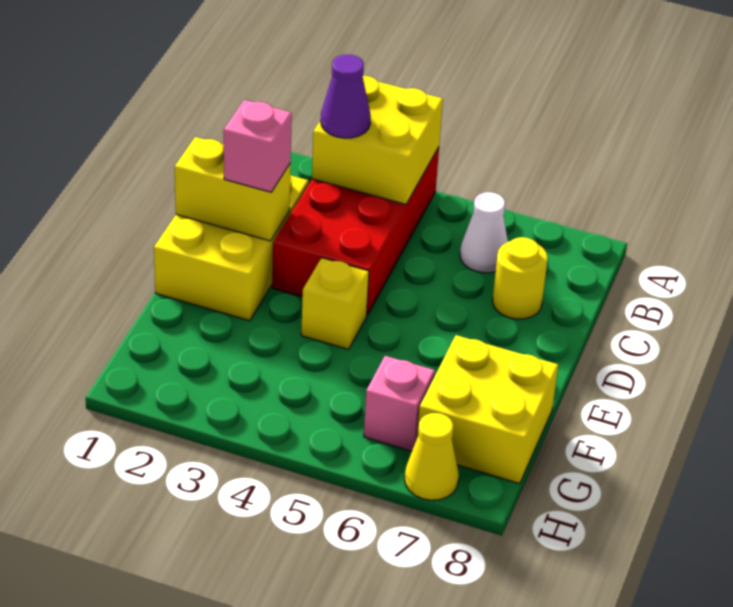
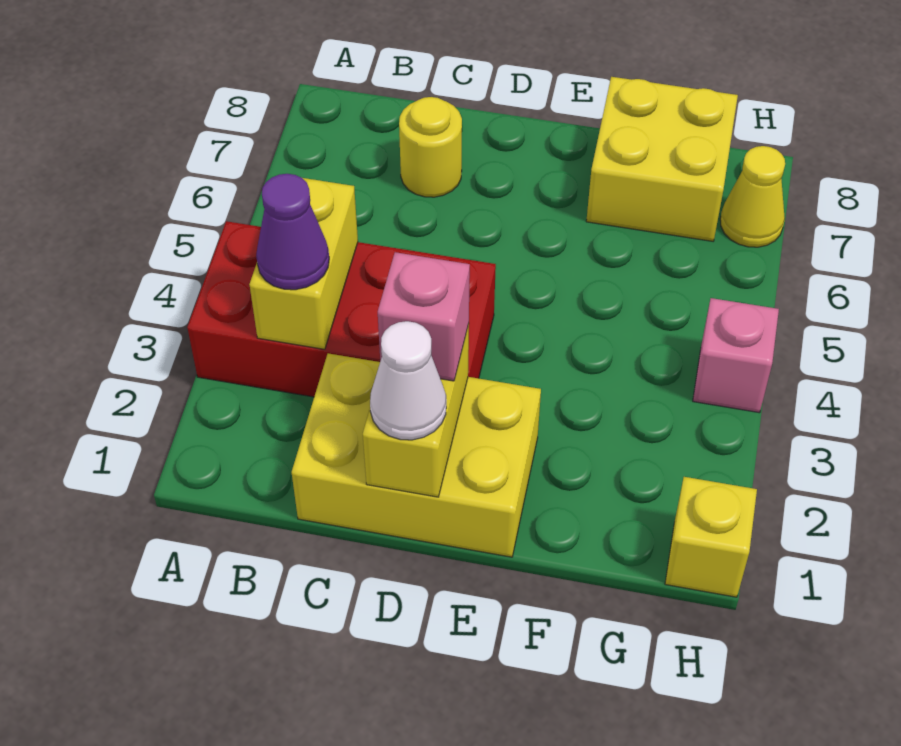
yellow 2x2 brick [312,76,443,204] -> yellow 1x2 brick [249,178,358,349]
white 1x1 cone [460,192,508,273] -> white 1x1 cone moved to [370,321,446,440]
yellow 1x1 brick [301,258,369,349] -> yellow 1x1 brick moved to [665,477,757,597]
pink 1x1 brick [364,356,435,451] -> pink 1x1 brick moved to [693,298,779,413]

